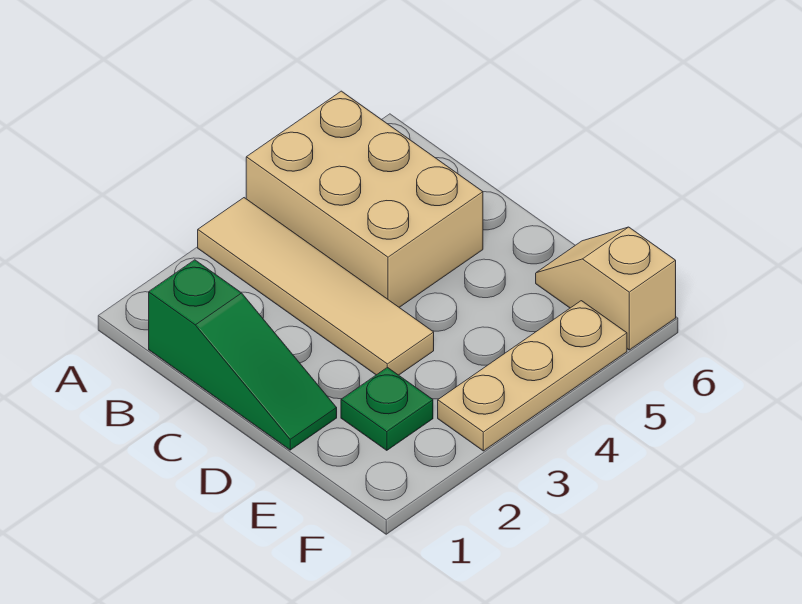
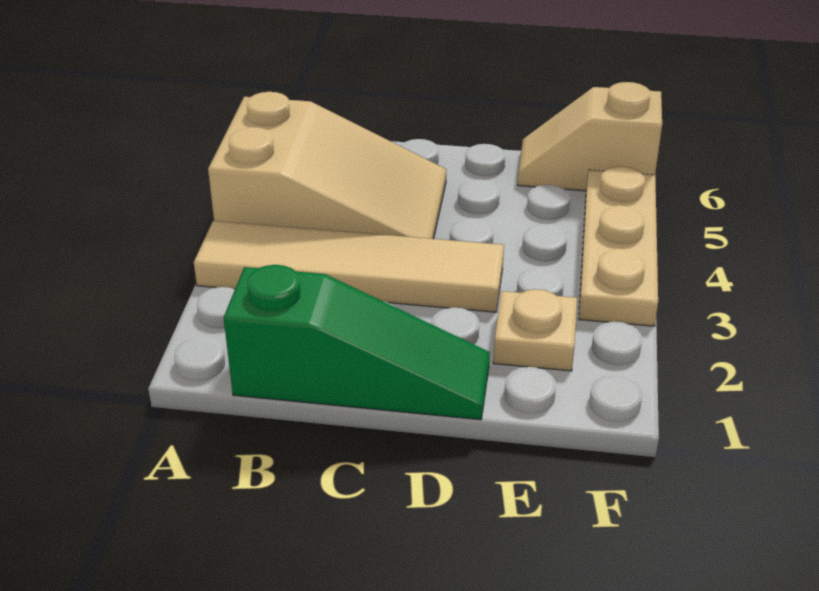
tan 2x3 brick [246,91,483,307] -> tan 2x3 slope [208,92,446,239]
green 1x1 plate [341,367,433,450] -> tan 1x1 plate [493,289,577,371]

